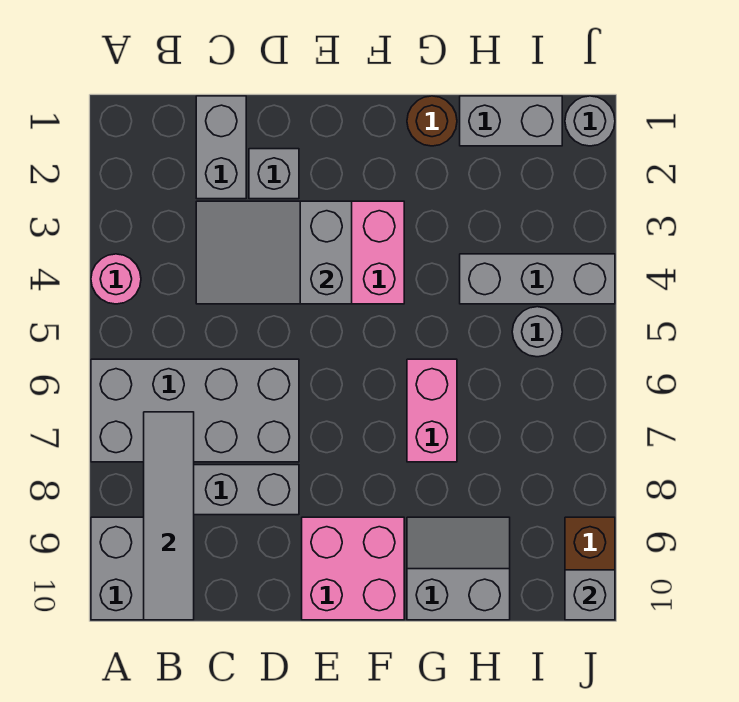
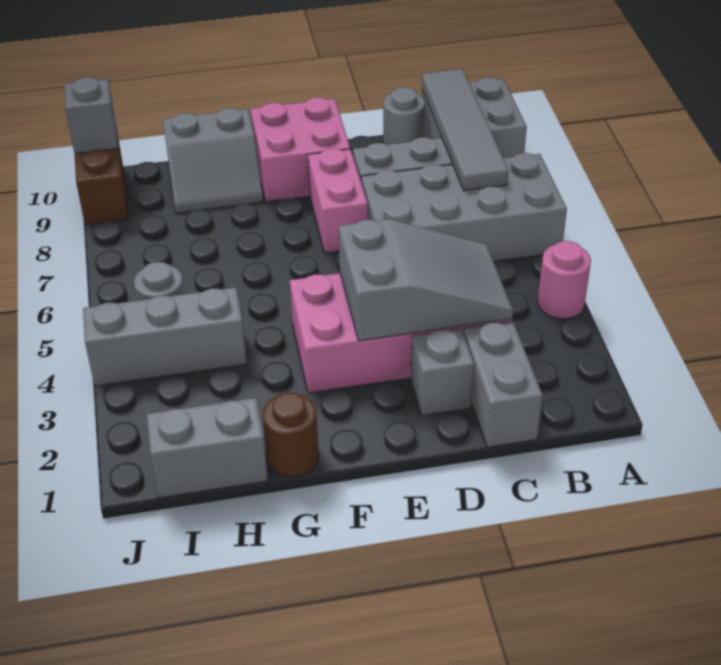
pink 1x2 brick [407,359,457,462] -> pink 1x2 brick moved to [308,149,368,253]
grey 1x1 round brick [565,96,615,146] -> grey 1x1 round brick moved to [383,87,425,145]

